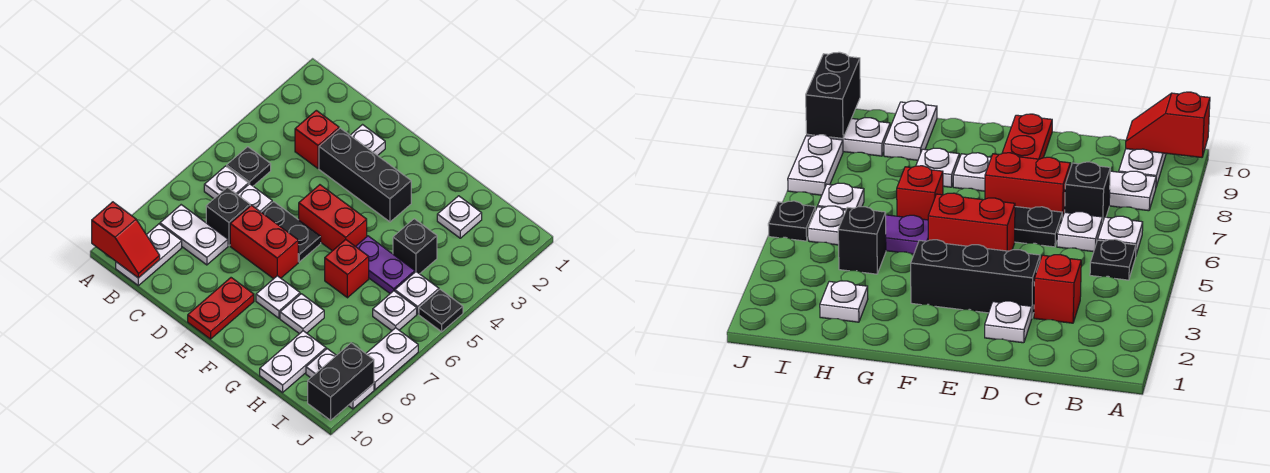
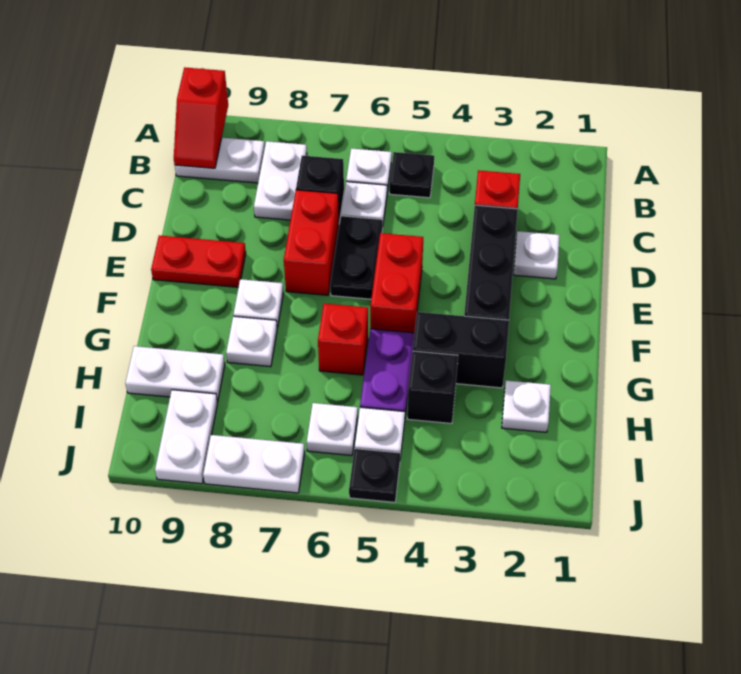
black 1x2 brick [308,343,374,420] -> black 1x2 brick moved to [413,312,509,388]

